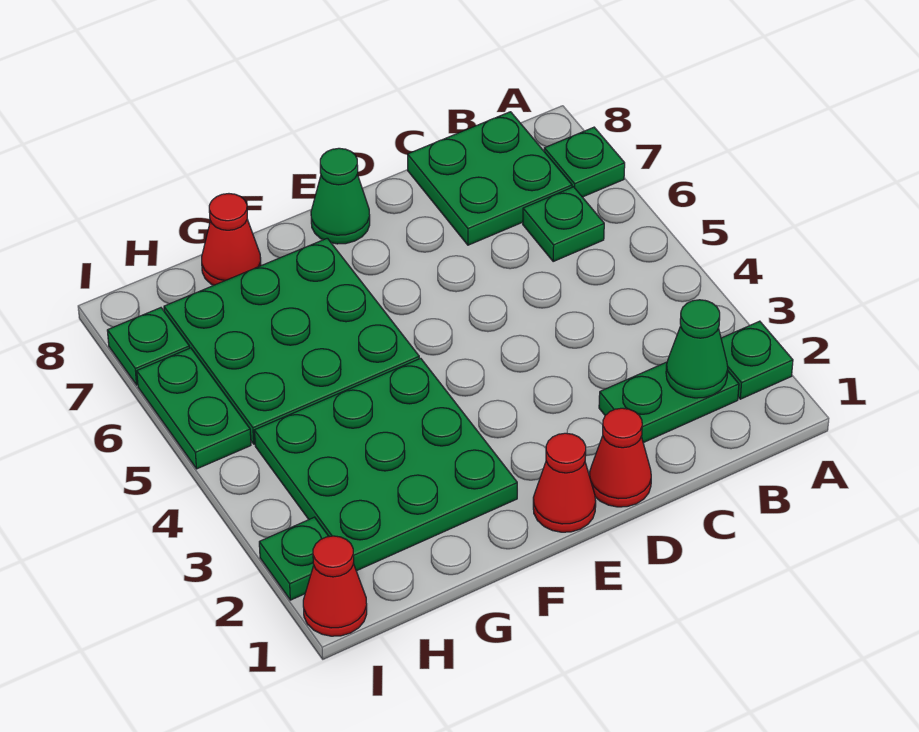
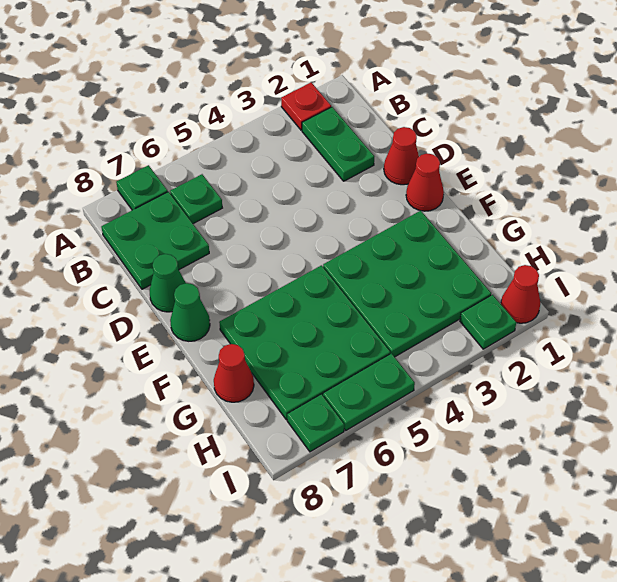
green 1x1 plate [721,321,793,399] -> red 1x1 plate [281,82,331,130]
green 1x1 cone [666,300,728,398] -> green 1x1 cone moved to [149,254,186,312]

